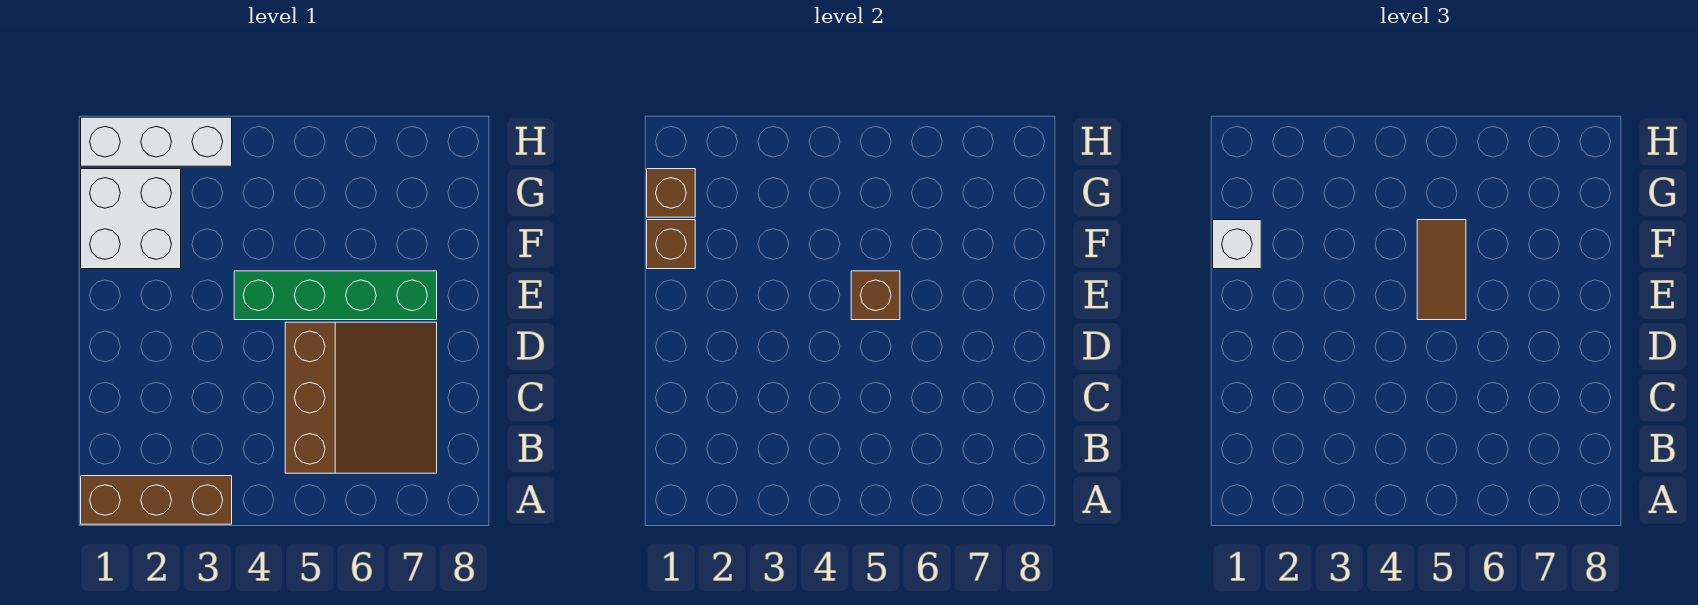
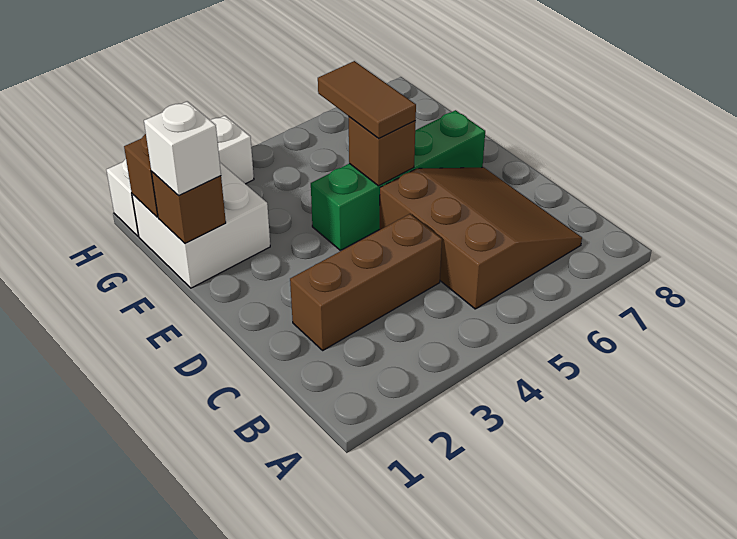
brown 1x3 brick [81,476,232,524] -> brown 1x3 brick moved to [290,214,442,350]

